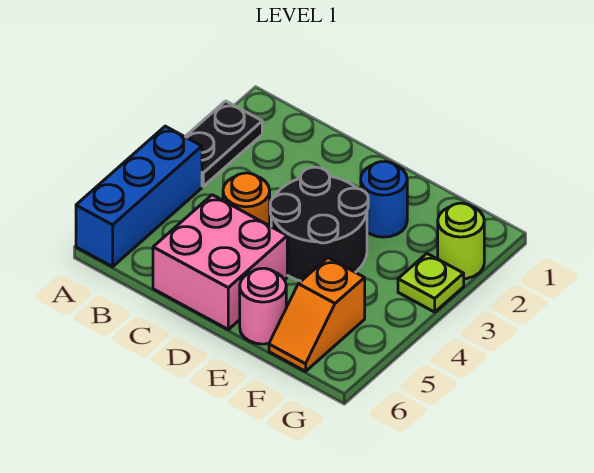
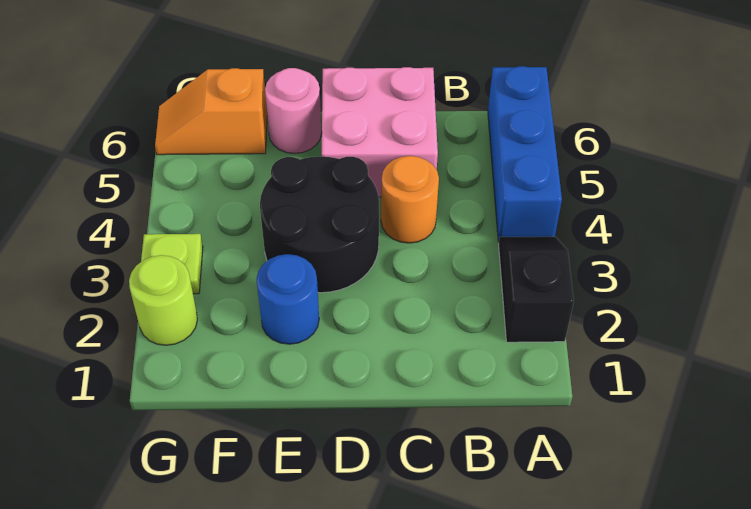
black 1x2 plate [185,101,262,186] -> black 1x2 slope [499,237,574,342]
orange 1x2 slope [269,258,365,371] -> orange 1x2 slope turned to [155,68,267,155]

